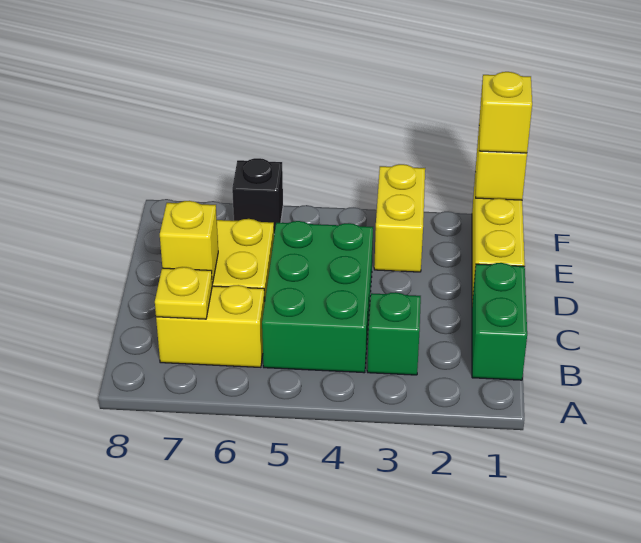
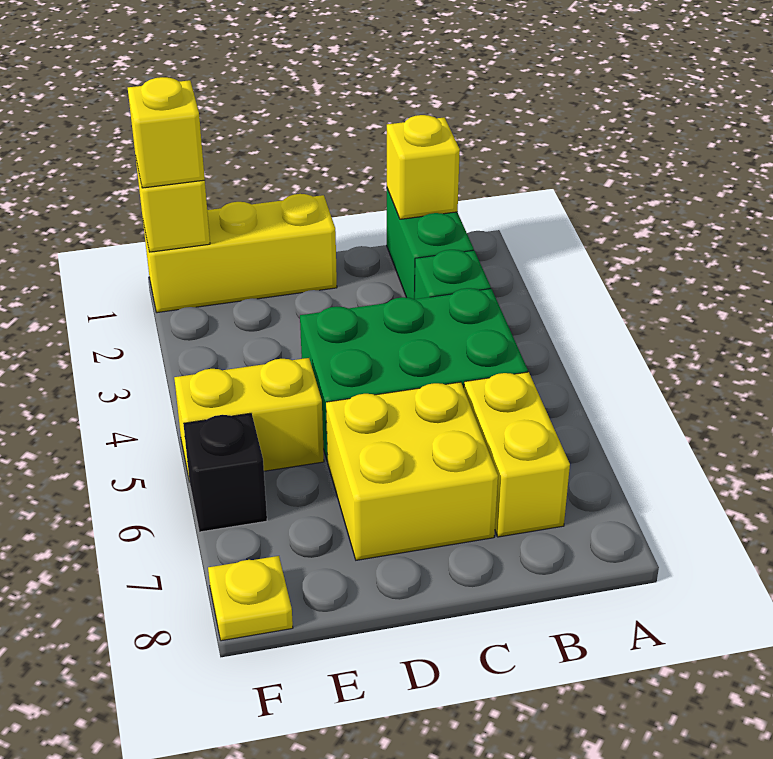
green 1x2 brick [472,263,527,380] -> green 1x2 brick turned to [387,189,474,299]
yellow 1x1 plate [155,267,212,319] -> yellow 1x1 plate moved to [208,556,293,641]
yellow 1x1 brick [160,201,218,284] -> yellow 1x1 brick moved to [387,115,460,219]
yellow 1x2 brick [374,164,425,272] -> yellow 1x2 brick moved to [174,358,324,482]

